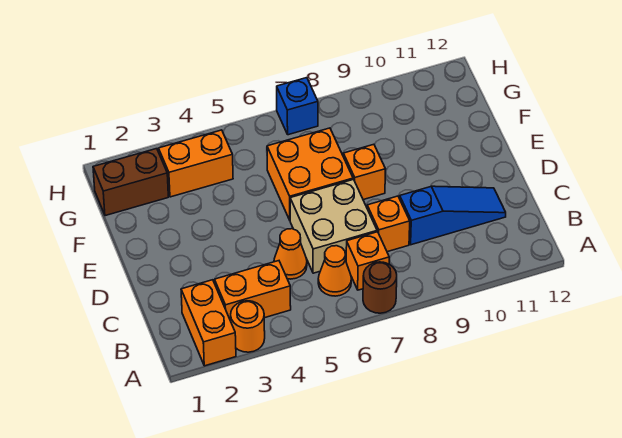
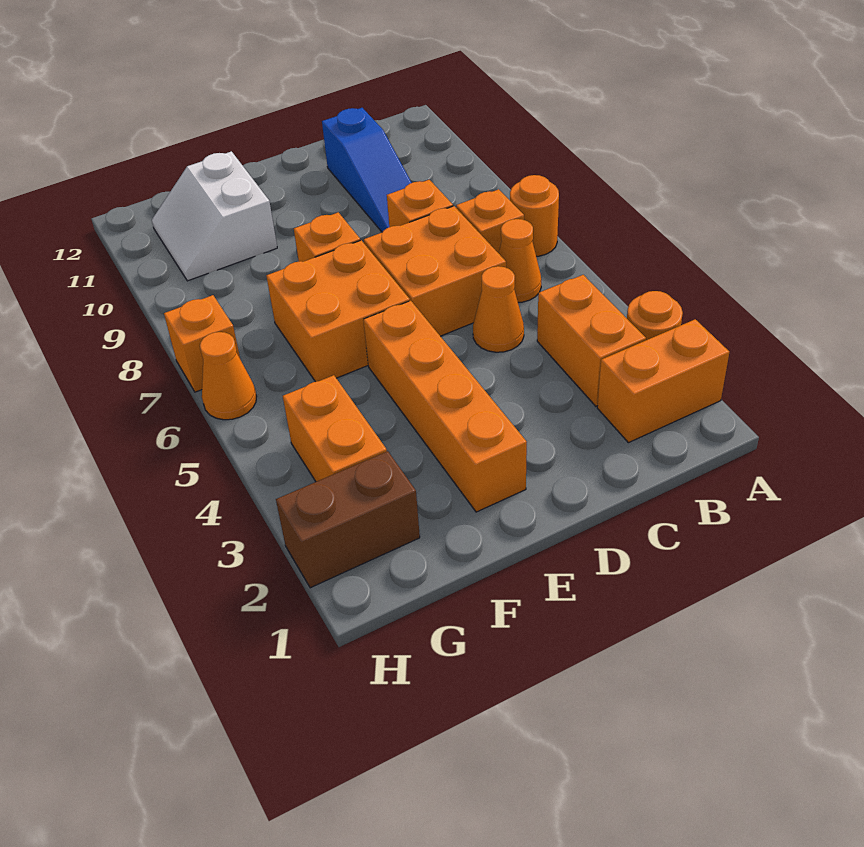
brown 1x1 round brick [363,262,397,313] -> orange 1x1 round brick [510,175,559,256]
tan 2x2 brick [290,180,377,273] -> orange 2x2 brick [364,206,506,336]
blue 1x3 slope [400,186,506,245] -> blue 1x3 slope turned to [322,108,412,232]
none -> orange 1x4 brick [363,301,527,512]
none -> white 2x2 slope [152,151,277,281]
brown 1x2 brick [93,149,168,216] -> brown 1x2 brick turned to [276,451,420,588]
none -> orange 1x1 cone [200,332,257,420]
blue 1x1 brick [277,78,318,135] -> orange 1x1 brick [164,295,240,392]

